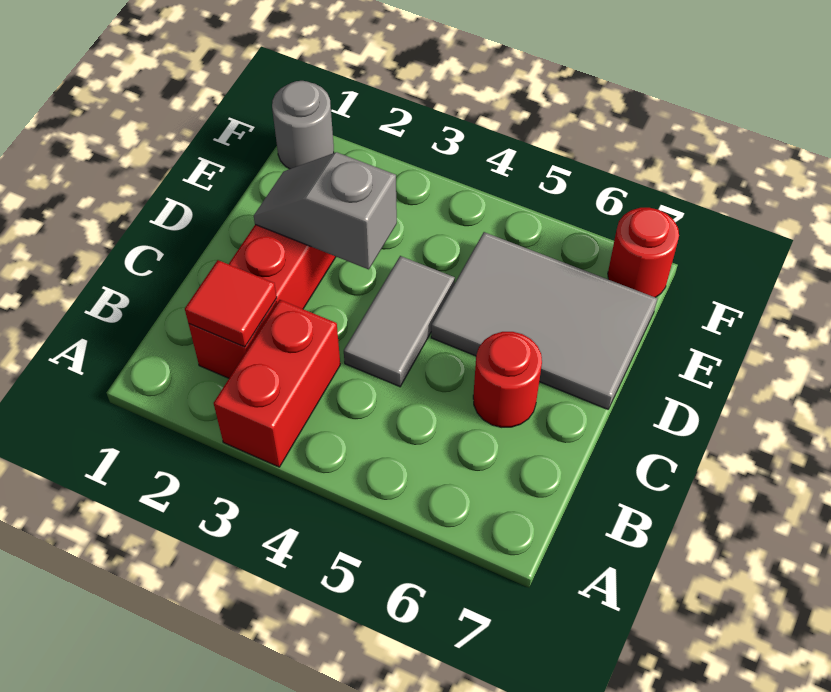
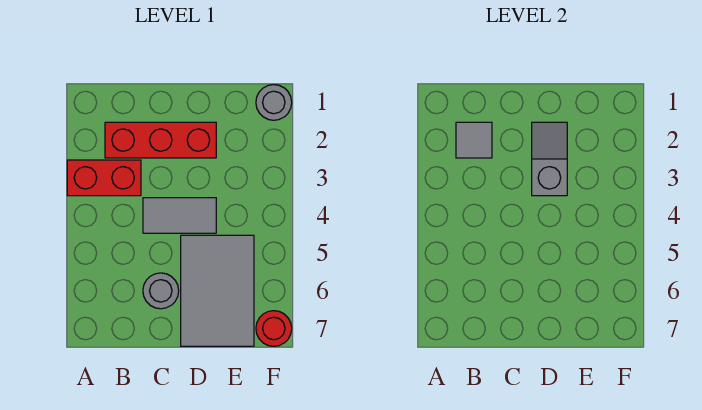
red 1x1 tile [185,260,277,347] -> grey 1x1 tile [456,122,492,158]
red 1x1 round brick [473,332,542,427] -> grey 1x1 round brick [143,273,179,309]

